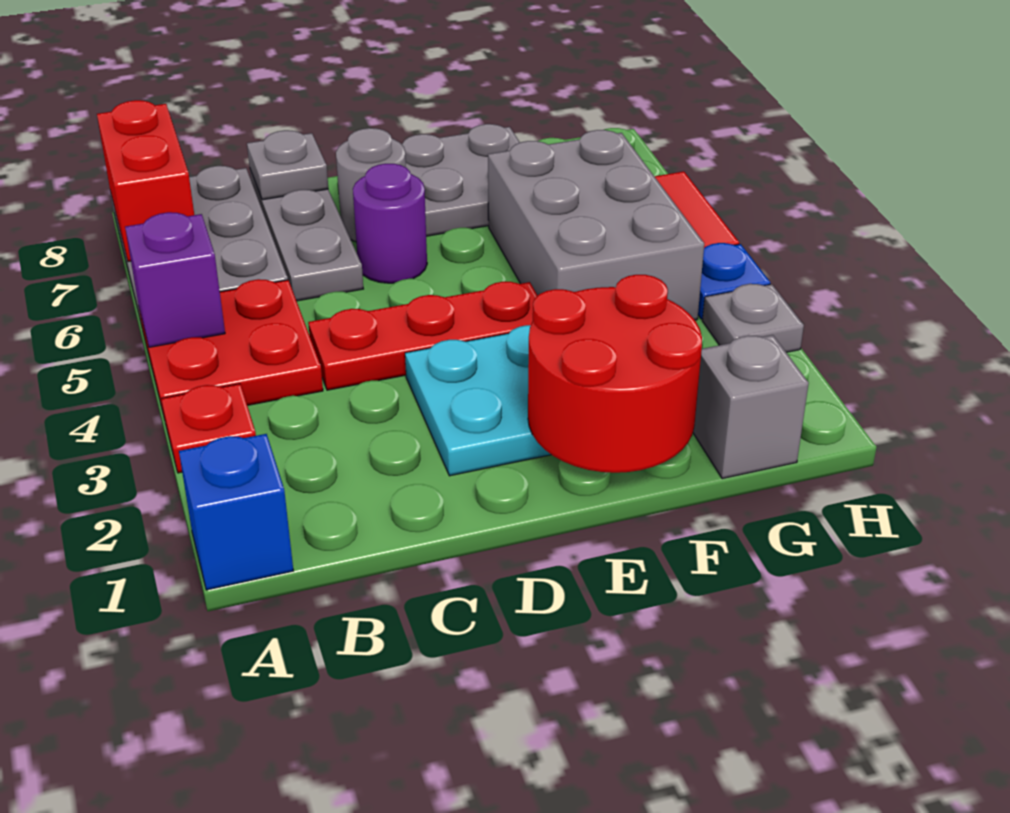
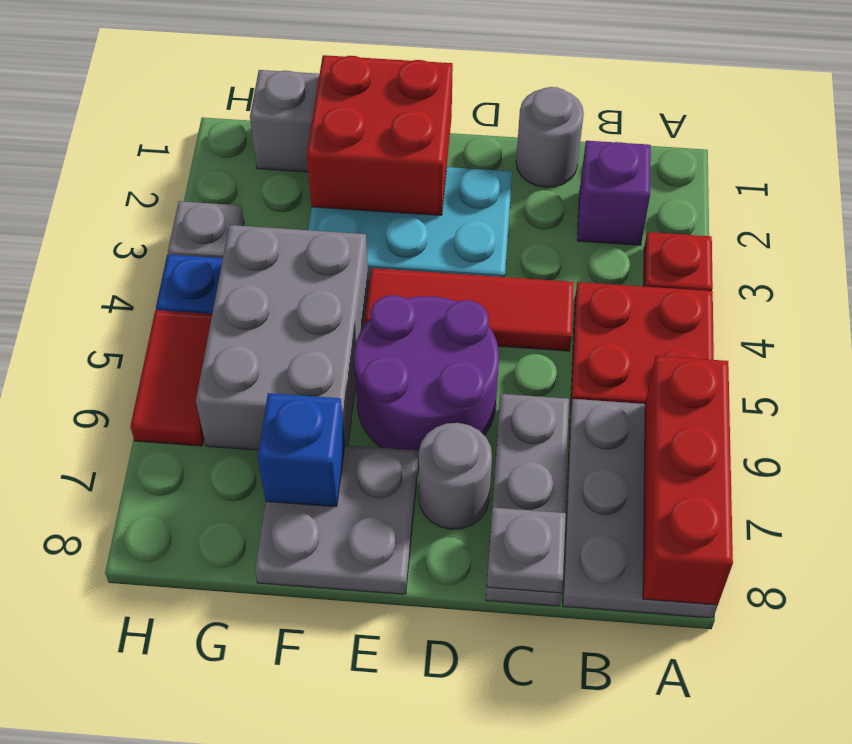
blue 1x1 brick [179,434,293,590] -> blue 1x1 brick moved to [258,393,345,507]
purple 1x1 brick [125,212,225,347] -> purple 1x1 brick moved to [577,141,651,245]
red 1x2 brick [97,100,194,262] -> red 1x3 brick [643,356,733,605]
none -> grey 1x1 round brick [516,87,584,187]
red 1x3 plate [308,282,538,390] -> red 1x3 tile [364,268,574,351]
purple 1x1 round brick [353,164,427,283] -> purple 2x2 round brick [354,295,499,461]
red 2x2 round brick [528,275,702,473] -> red 2x2 brick [307,55,453,215]

